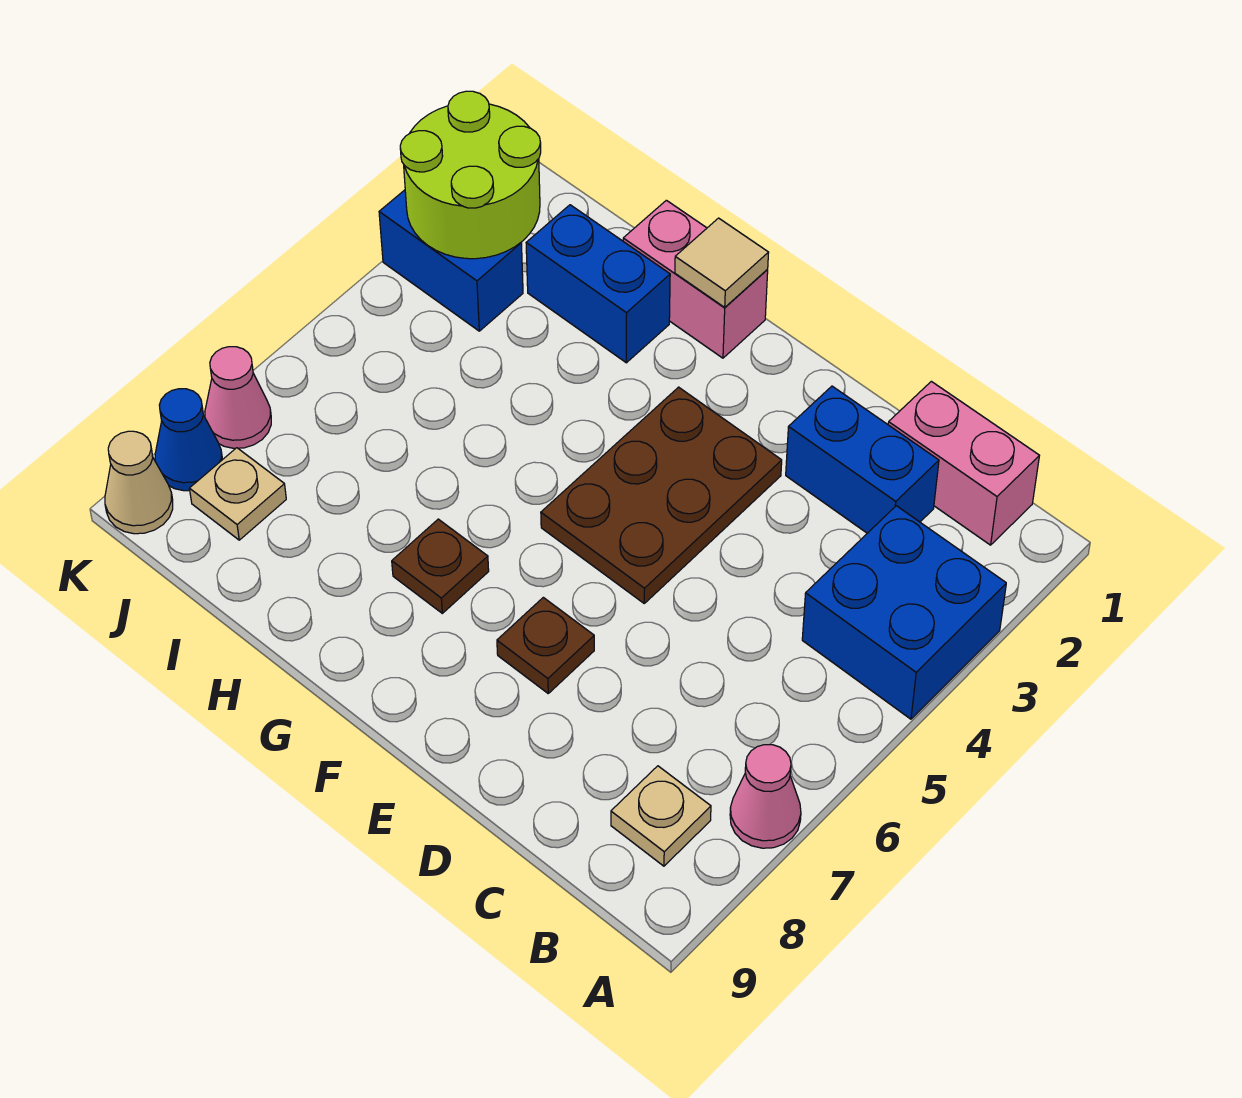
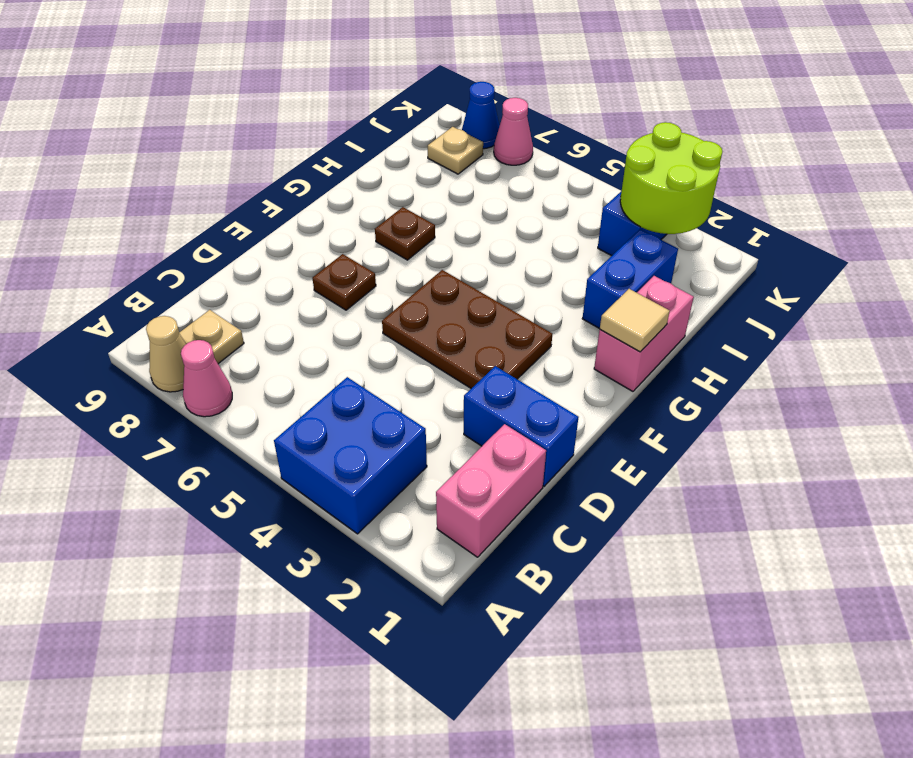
blue 1x2 brick [786,386,939,533] -> blue 1x2 brick turned to [464,366,579,486]
tan 1x1 cone [105,431,173,534] -> tan 1x1 cone moved to [146,316,186,392]

